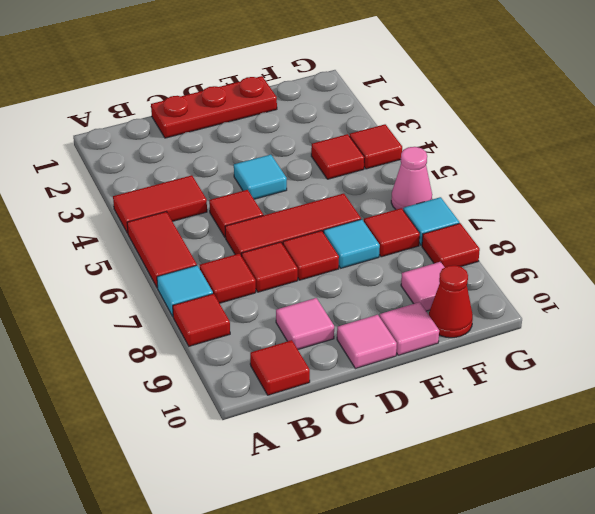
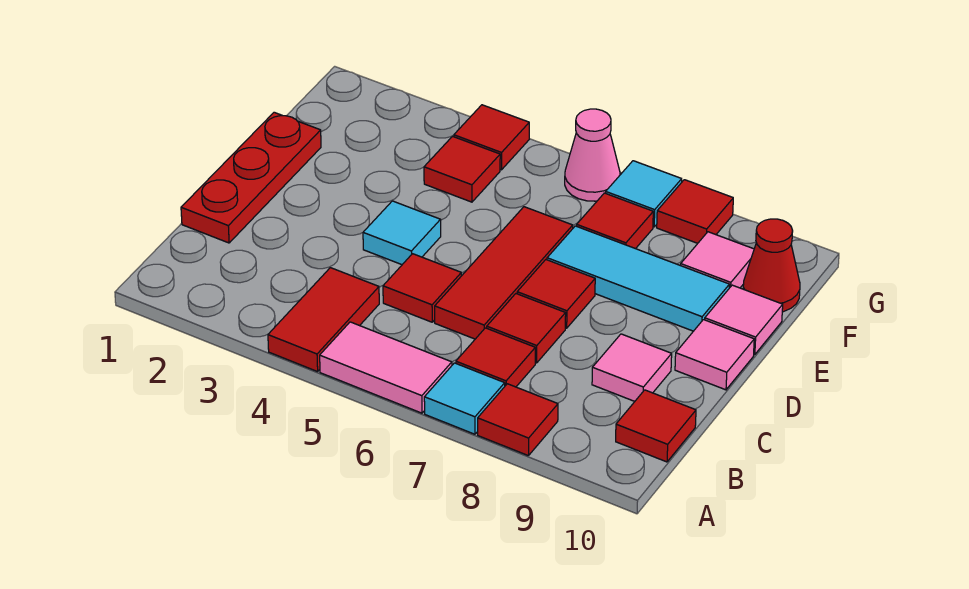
red 1x2 tile [127,212,197,288] -> pink 1x2 tile [320,322,452,413]
cyan 1x1 tile [324,219,380,268] -> cyan 1x3 tile [547,226,729,331]

